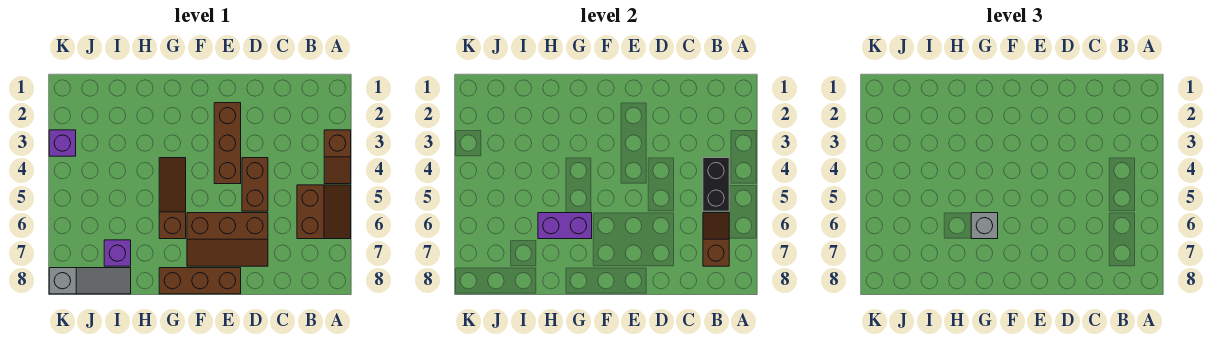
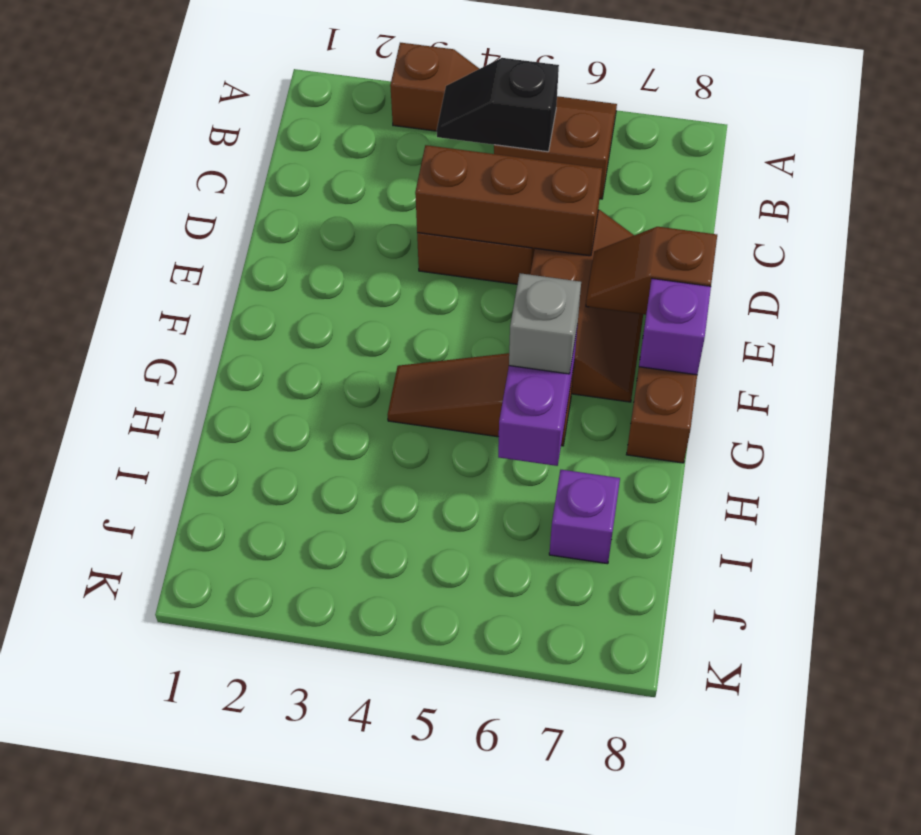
black 1x2 brick [703,158,729,211] -> black 1x2 slope [437,58,559,152]
brown 1x2 slope [703,213,729,266] -> brown 1x2 slope moved to [586,227,717,315]
brown 1x3 brick [214,103,241,184] -> brown 1x3 brick moved to [415,145,602,256]
grey 1x3 slope [49,268,131,294] -> none
purple 1x1 brick [49,130,76,156] -> purple 1x1 brick moved to [639,279,711,375]

